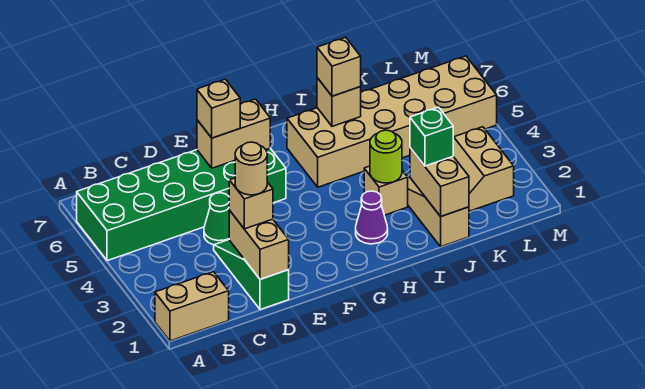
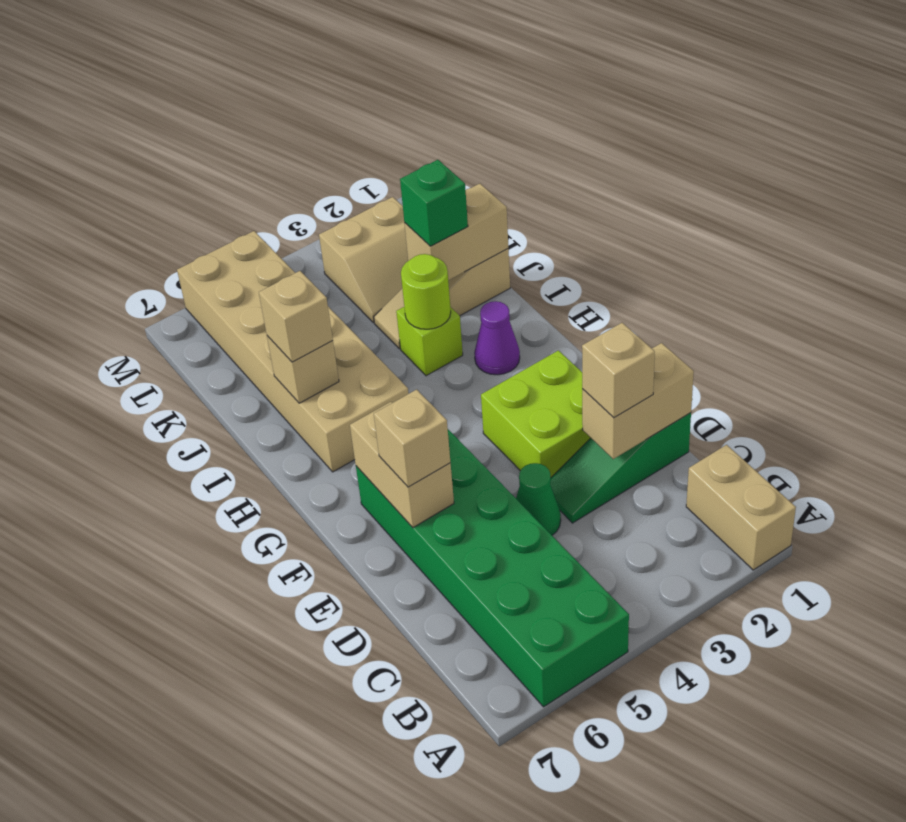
tan 1x1 round brick [235,142,267,195] -> none
none -> lime 2x2 brick [481,350,590,477]
tan 1x1 brick [364,166,408,215] -> lime 1x1 brick [396,307,463,376]

